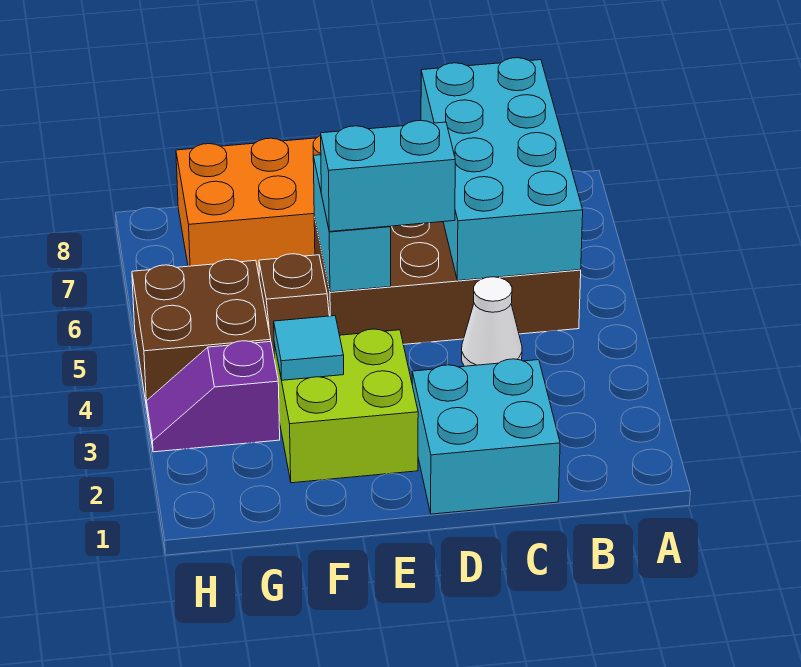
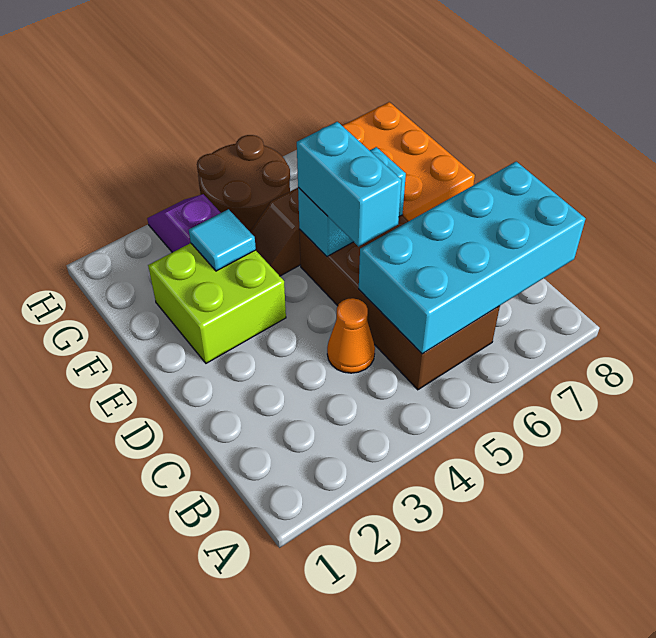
cyan 2x2 brick [412,359,560,514] -> none
white 1x1 cone [462,277,522,366] -> orange 1x1 cone [327,298,375,373]
brown 2x2 brick [132,259,271,408] -> brown 2x2 round brick [197,135,290,231]

